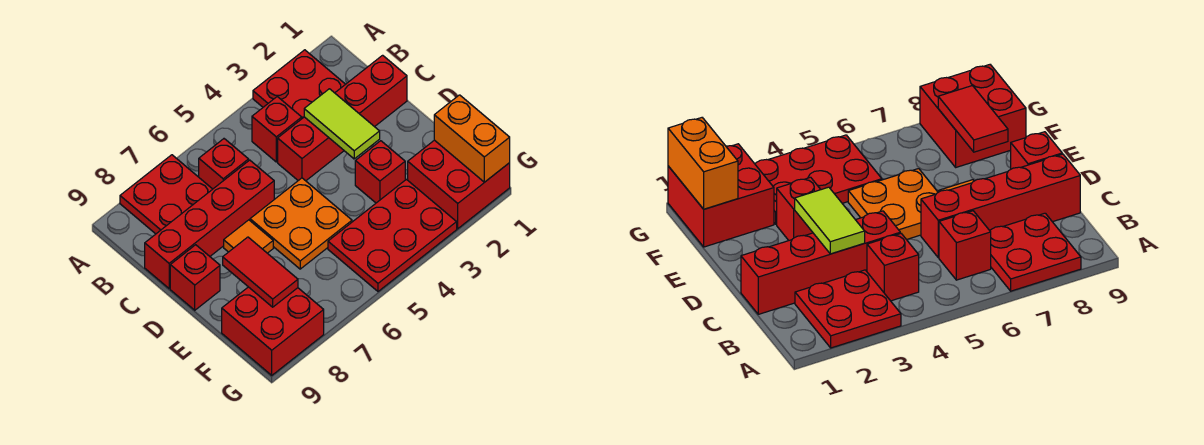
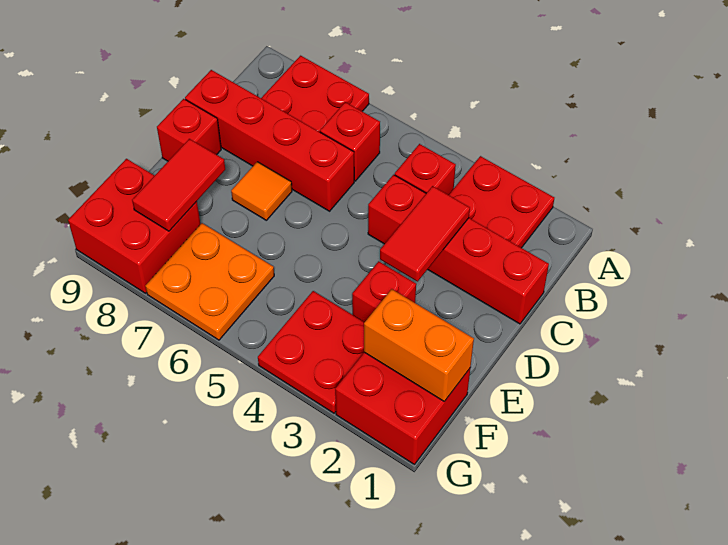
lime 1x2 tile [304,89,380,159] -> red 1x2 tile [380,186,470,282]
orange 2x2 plate [250,178,352,269] -> orange 2x2 plate moved to [146,223,274,340]
orange 1x2 brick [434,95,510,182] -> orange 1x2 brick turned to [364,289,474,401]
red 2x3 plate [328,179,457,291] -> red 2x2 plate [258,291,365,413]

